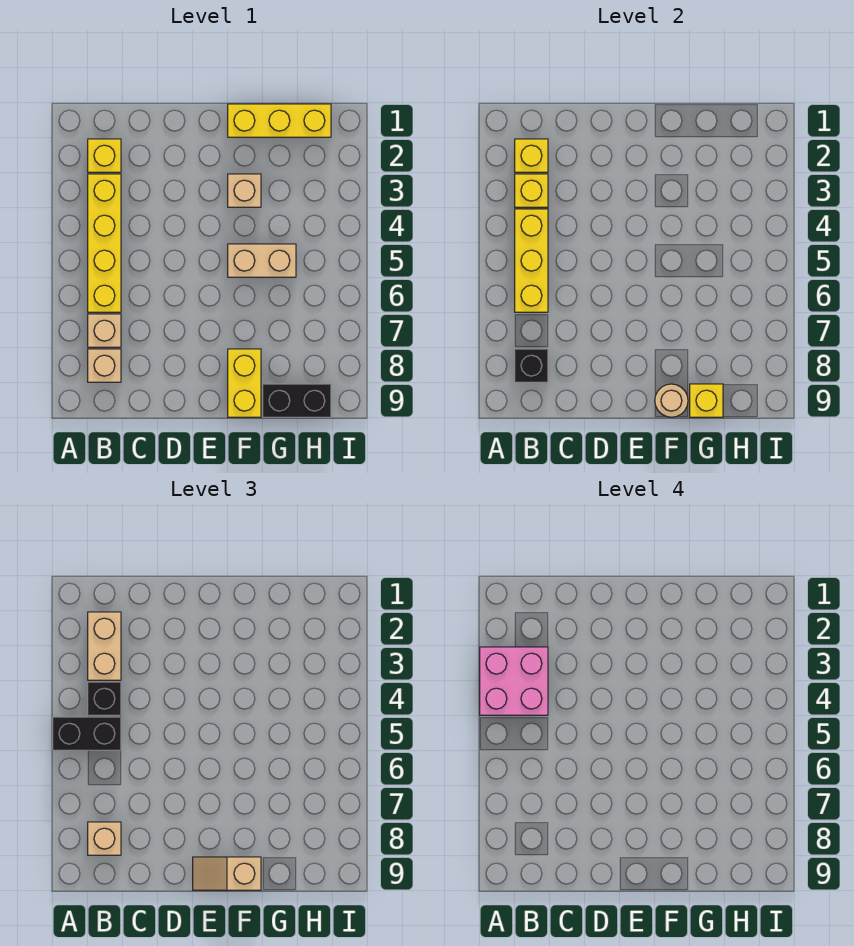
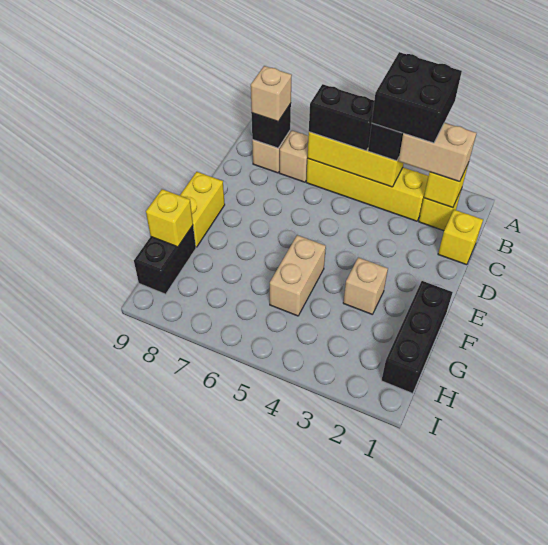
pink 2x2 brick [480,647,548,715] -> black 2x2 brick [372,52,462,143]
black 1x2 brick [53,717,121,750] -> black 1x2 brick turned to [309,84,374,151]
yellow 1x1 brick [515,174,548,207] -> yellow 1x1 brick moved to [438,210,483,265]
tan 1x2 slope [193,857,261,890] -> none
yellow 1x3 brick [228,104,331,137] -> black 1x3 brick [381,281,453,394]
yellow 1x2 brick [228,349,261,417] -> yellow 1x2 brick turned to [180,172,225,247]
tan 1x1 round brick [655,384,688,417] -> none

